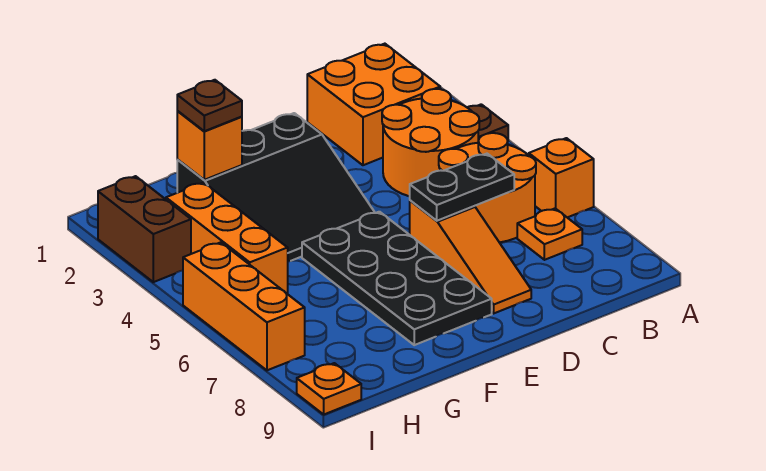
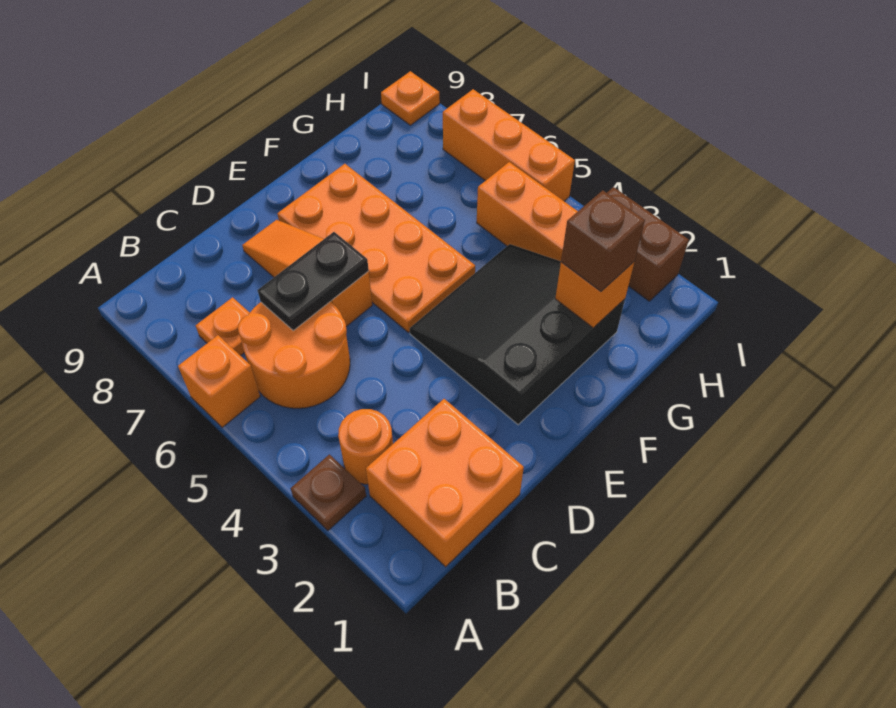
orange 2x2 round brick [382,89,479,196] -> orange 1x1 round brick [338,409,393,484]
black 2x4 plate [302,212,492,345] -> orange 2x4 plate [277,164,475,332]
brown 1x1 plate [177,80,242,131] -> brown 1x1 brick [561,190,645,291]

